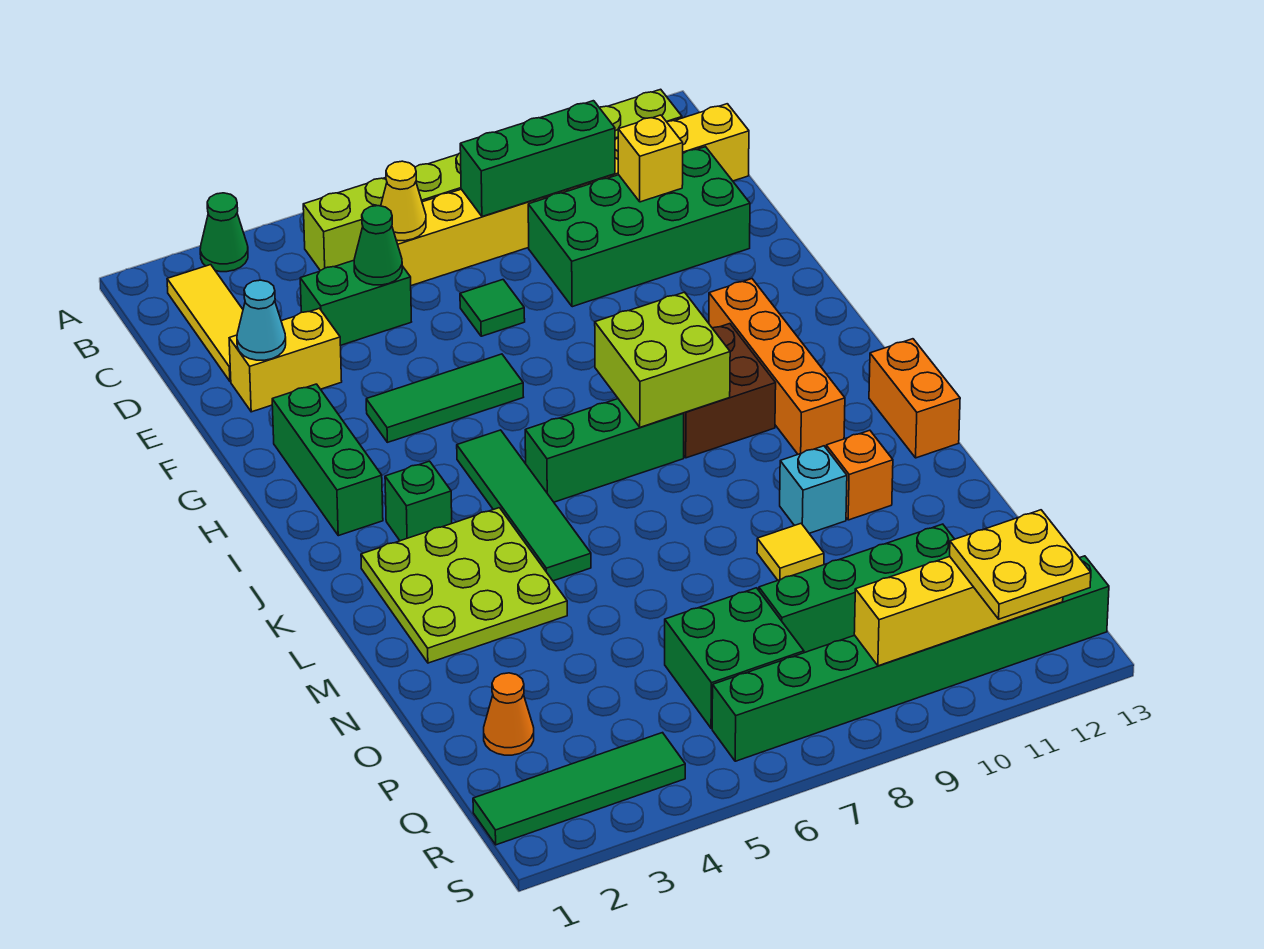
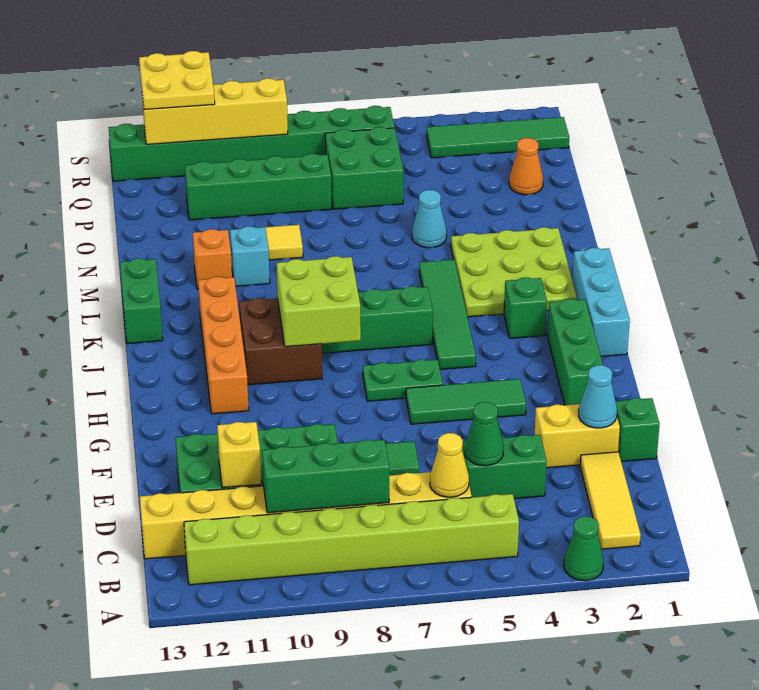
none -> green 1x1 brick [616,398,660,462]
none -> green 1x2 plate [363,359,443,401]
none -> cyan 1x3 brick [572,248,630,356]
orange 1x2 brick [869,339,960,458] -> green 1x2 brick [120,258,163,344]
none -> cyan 1x1 cone [412,190,447,248]

